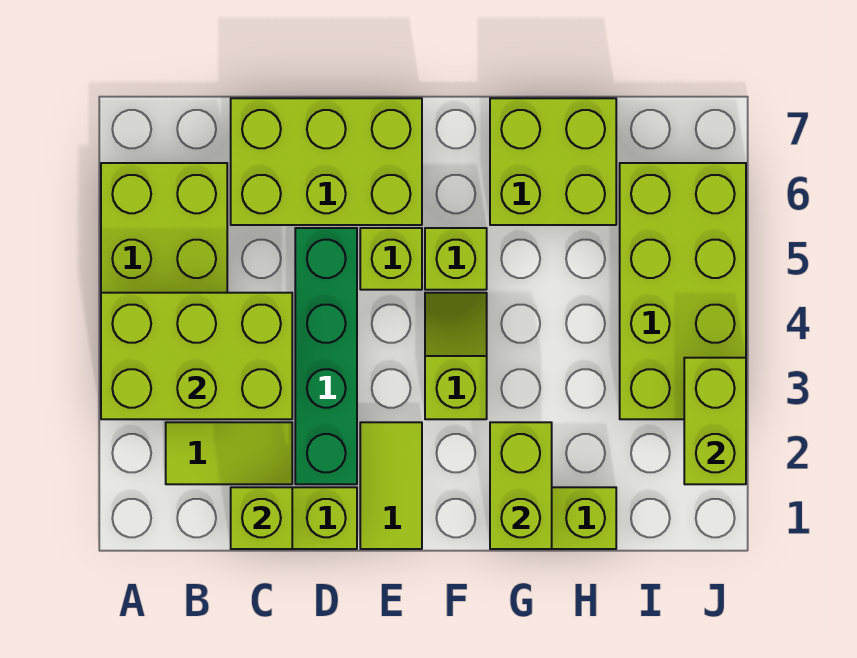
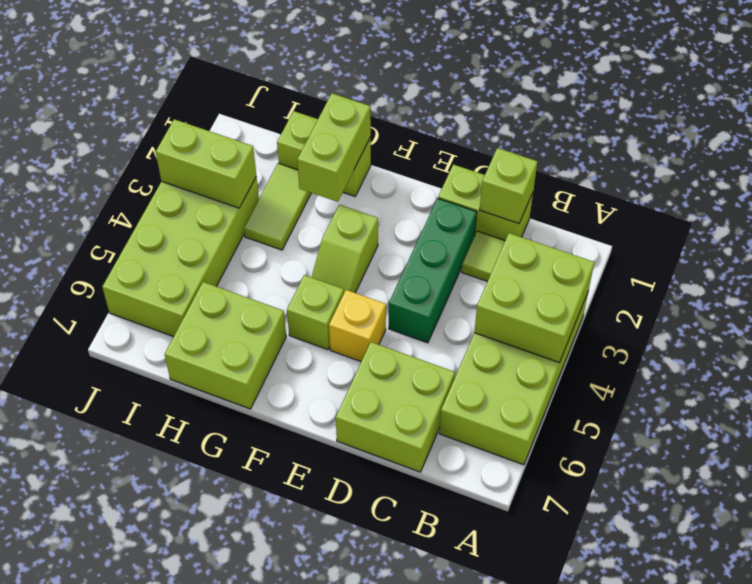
lime 2x3 brick [101,293,292,419] -> lime 2x2 brick [474,233,594,363]
lime 2x3 brick [231,98,422,225] -> lime 2x2 brick [336,342,455,472]
green 1x4 brick [295,228,357,484] -> green 1x3 brick [389,198,477,343]
lime 1x2 tile [360,422,422,549] -> lime 1x2 tile moved to [244,163,311,250]
lime 1x1 brick [360,228,422,290] -> yellow 1x1 brick [329,290,386,362]
lime 1x2 brick [684,358,746,484] -> lime 1x2 brick turned to [156,119,256,208]

